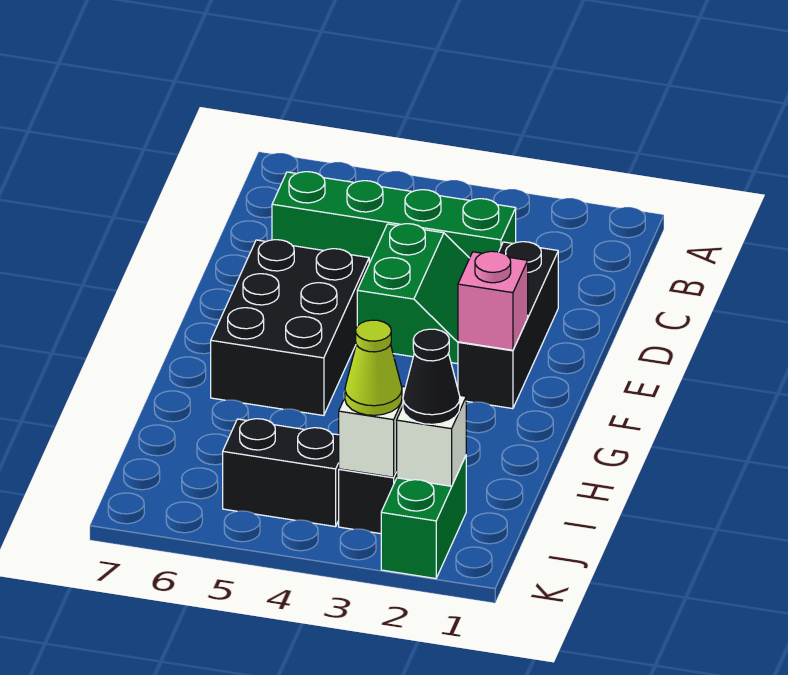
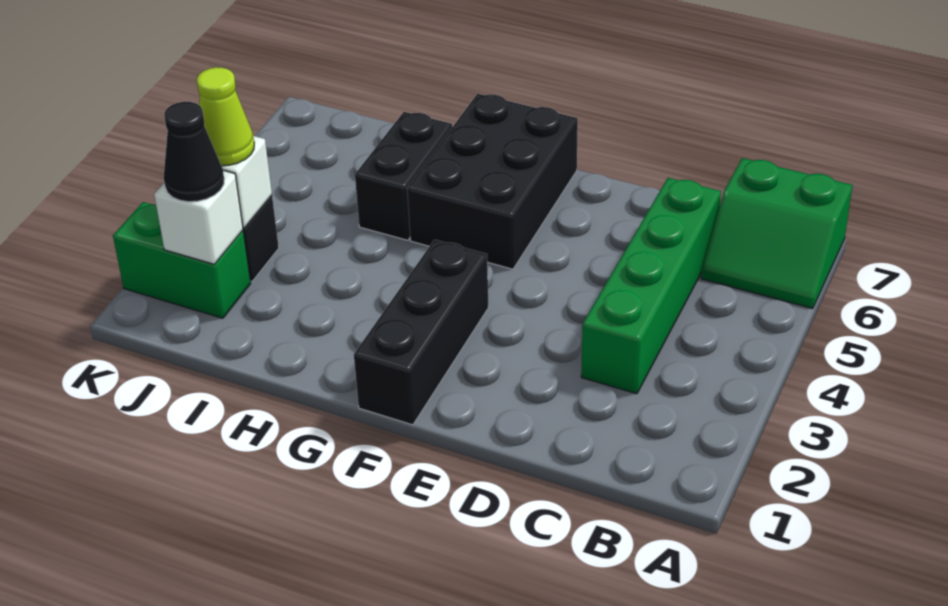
black 1x3 brick [458,242,558,409] -> black 1x3 brick turned to [354,240,489,425]
green 2x2 slope [357,224,469,364] -> green 2x2 slope moved to [701,158,852,309]
black 2x3 brick [211,240,369,416] -> black 2x3 brick turned to [407,94,578,269]
pink 1x1 brick [458,251,528,350] -> none
black 1x2 brick [223,419,339,527] -> black 1x2 brick moved to [355,112,452,240]

